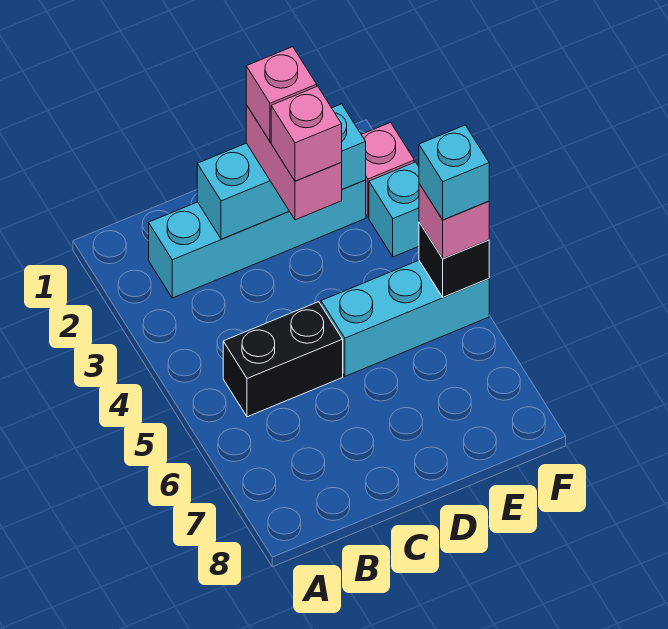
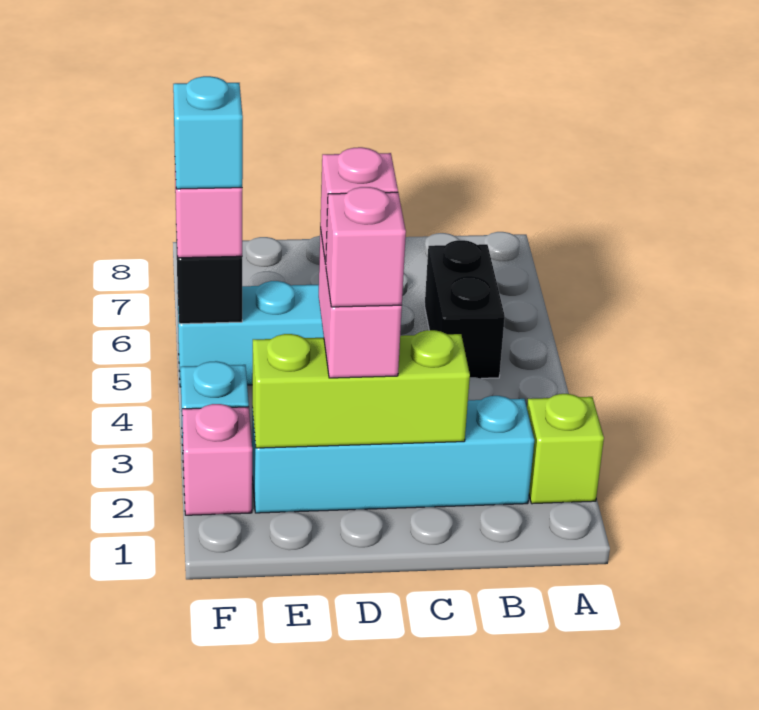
none -> lime 1x1 brick [527,394,604,504]
black 1x2 brick [223,302,343,417] -> black 1x2 brick turned to [425,240,505,378]
cyan 1x3 brick [197,104,366,239] -> lime 1x3 brick [252,330,470,448]

